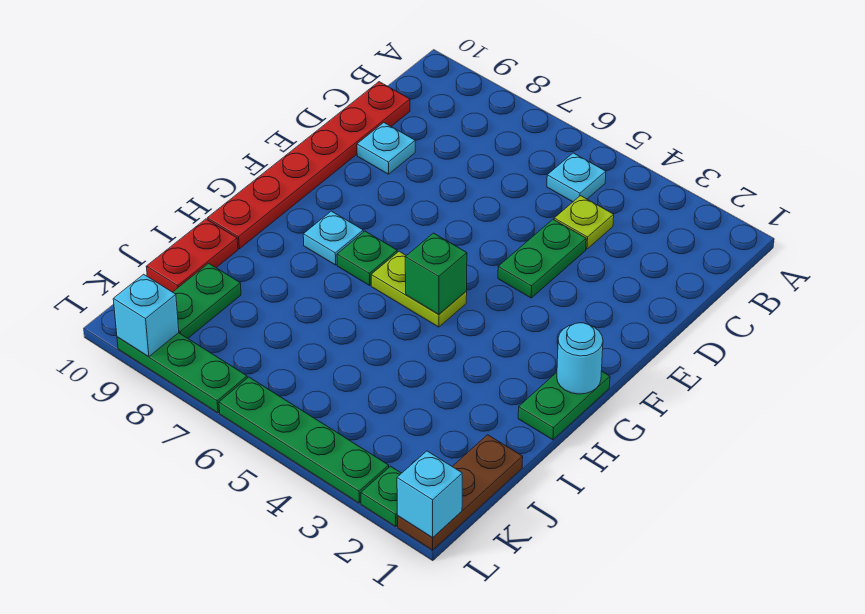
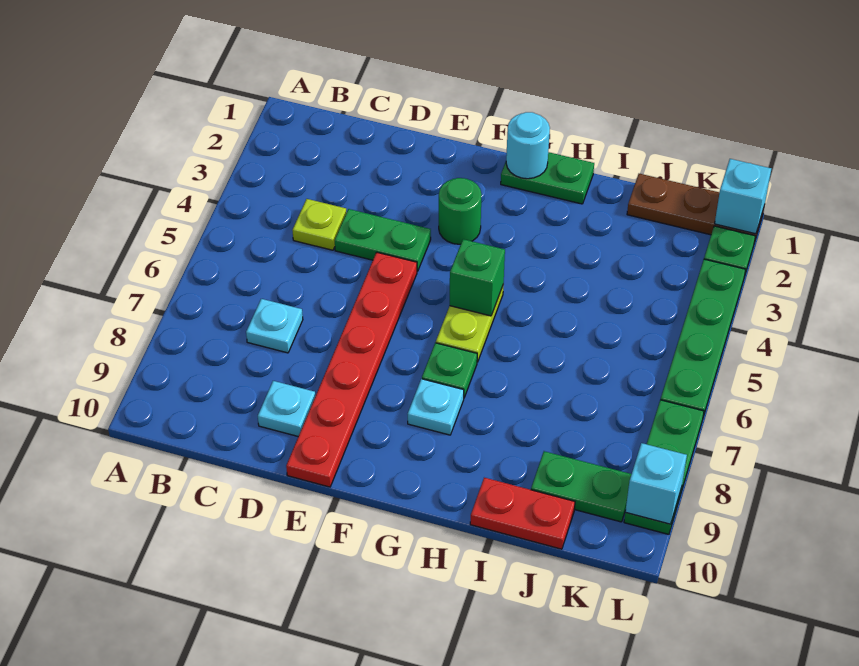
cyan 1x1 plate [547,153,606,202] -> cyan 1x1 plate moved to [246,299,303,353]
red 1x6 plate [207,82,410,249] -> red 1x6 plate turned to [286,252,417,487]
none -> green 1x1 round brick [439,178,482,244]

